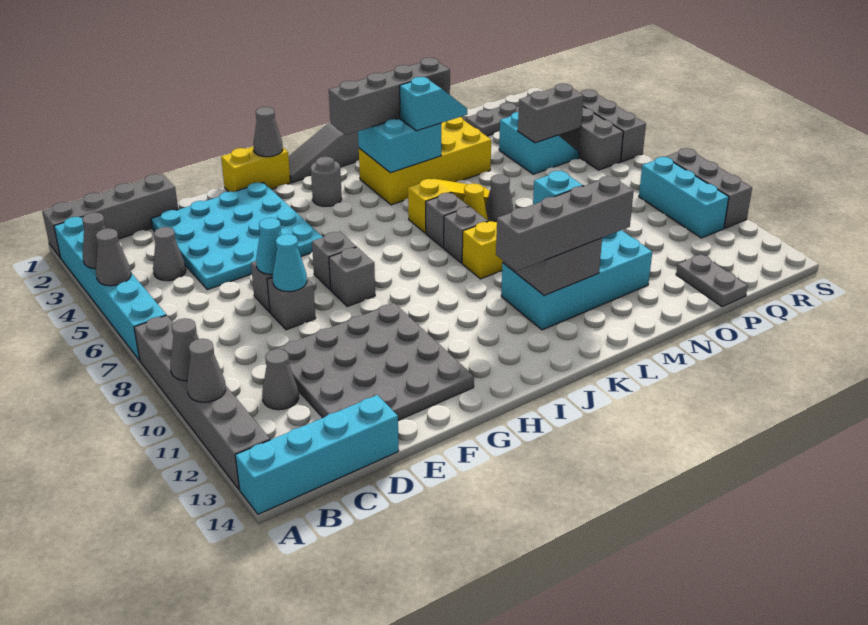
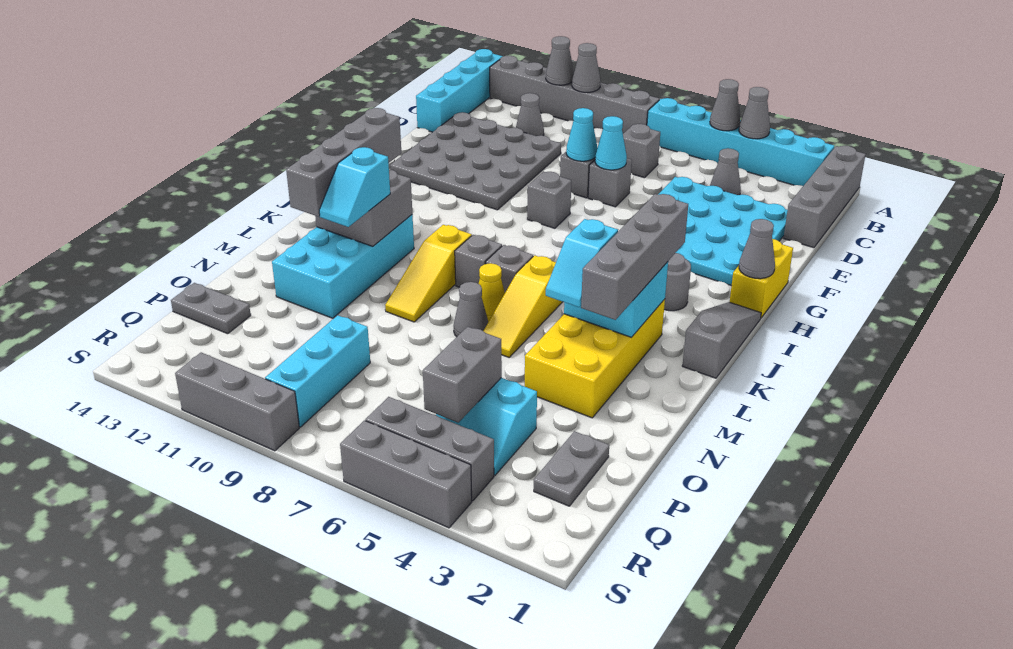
grey 1x1 brick [312,232,356,290] -> grey 1x1 brick moved to [623,124,660,178]
cyan 1x3 brick [639,157,729,238] -> cyan 1x3 brick turned to [265,315,370,427]

